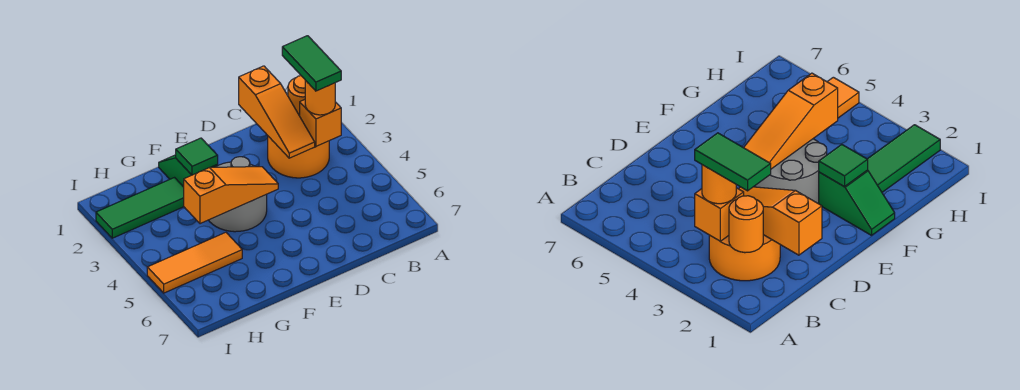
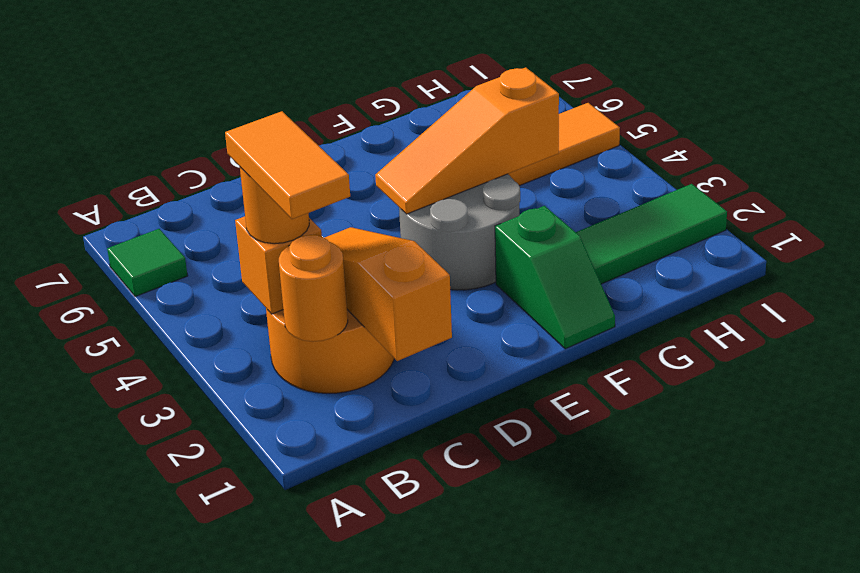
green 1x2 tile [282,36,341,91] -> orange 1x2 tile [225,111,350,219]
green 1x1 tile [176,138,218,175] -> green 1x1 tile moved to [107,229,188,297]

